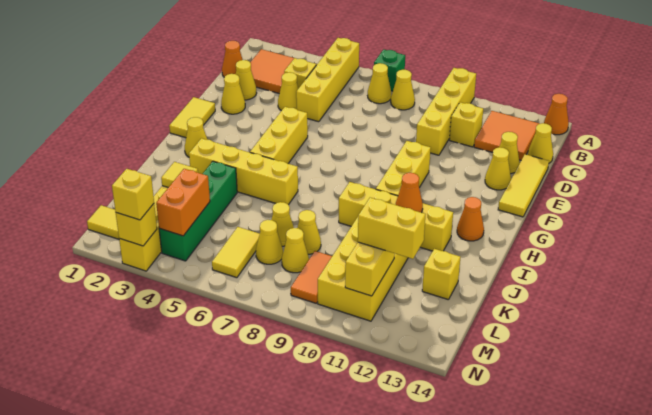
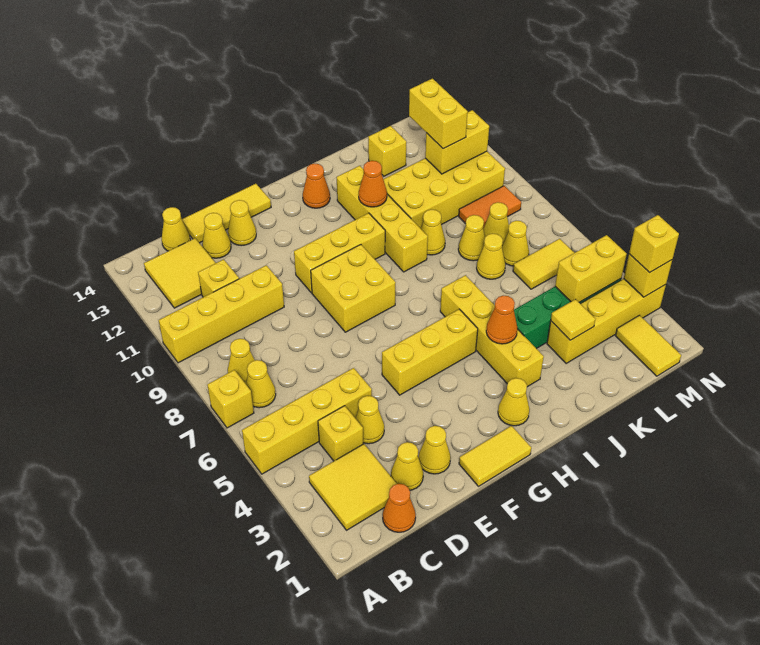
green 1x1 brick [374,49,405,91] -> yellow 1x1 brick [207,370,254,428]
orange 1x1 cone [544,94,569,135] -> orange 1x1 cone moved to [486,296,517,344]
orange 2x2 tile [250,49,294,94] -> yellow 2x2 tile [309,444,397,530]
orange 2x2 tile [474,111,539,160] -> yellow 2x2 tile [144,238,215,308]
none -> yellow 2x2 brick [311,245,396,332]
none -> yellow 1x1 cone [421,209,445,255]
orange 1x2 brick [156,169,210,236] -> yellow 1x2 brick [555,235,627,303]

